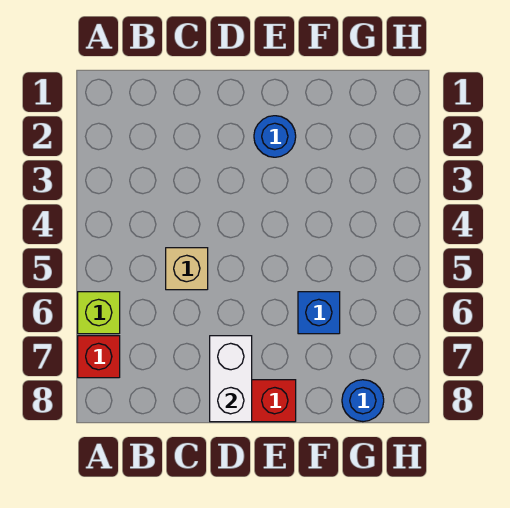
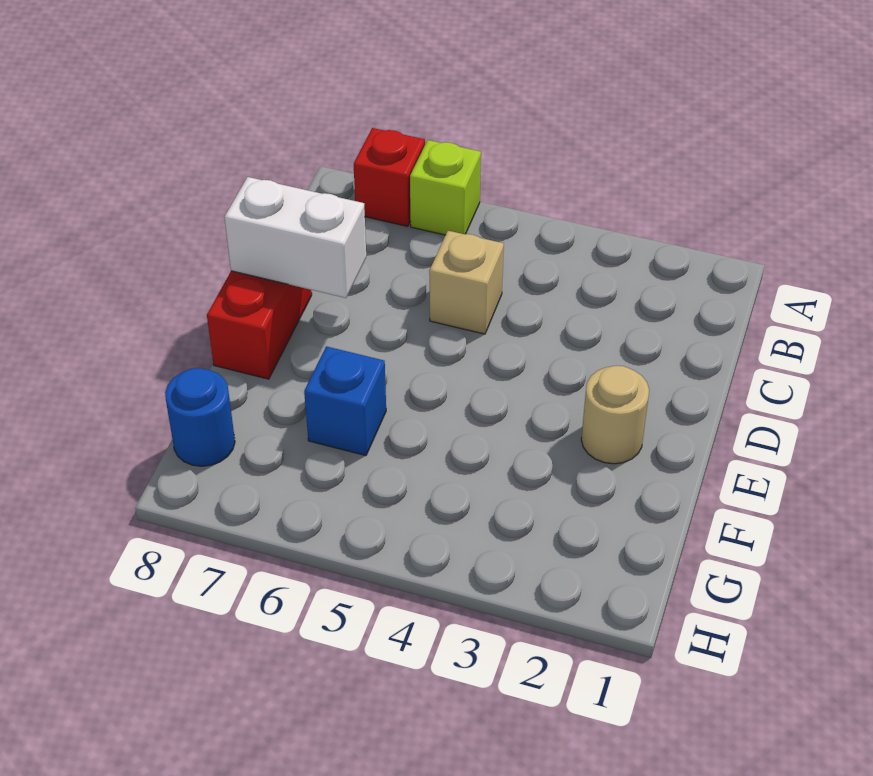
blue 1x1 round brick [254,116,296,157] -> tan 1x1 round brick [581,366,649,464]

